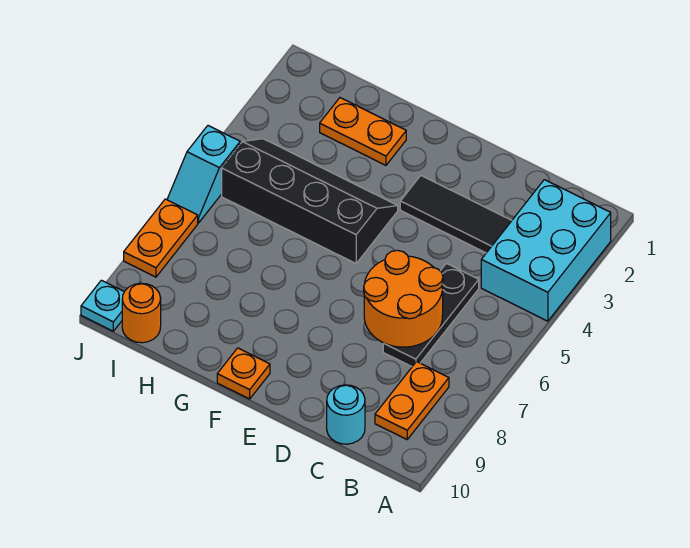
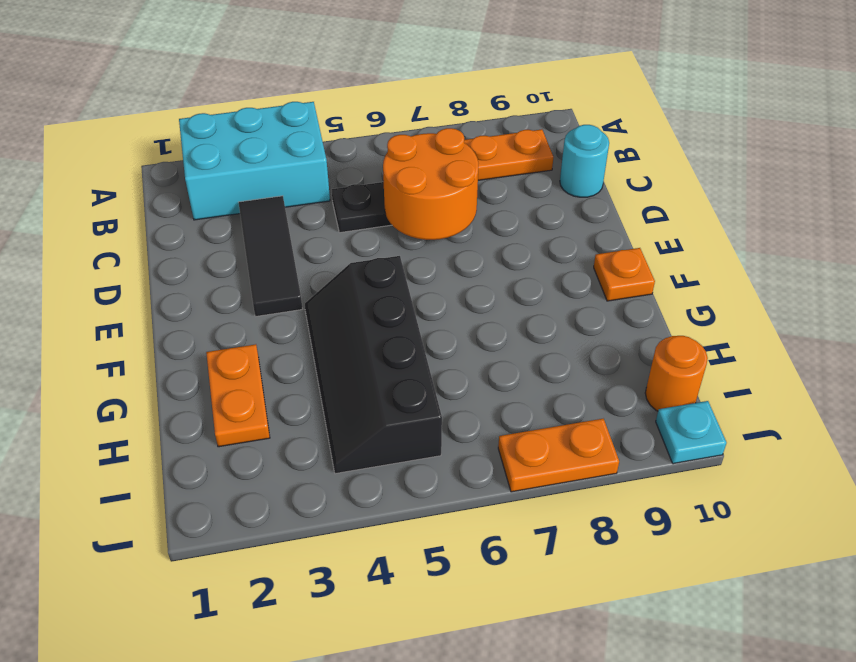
cyan 1x2 slope [167,126,240,223] -> none

